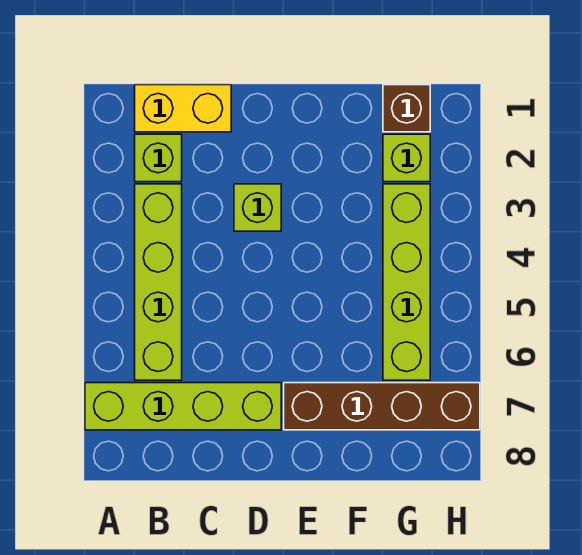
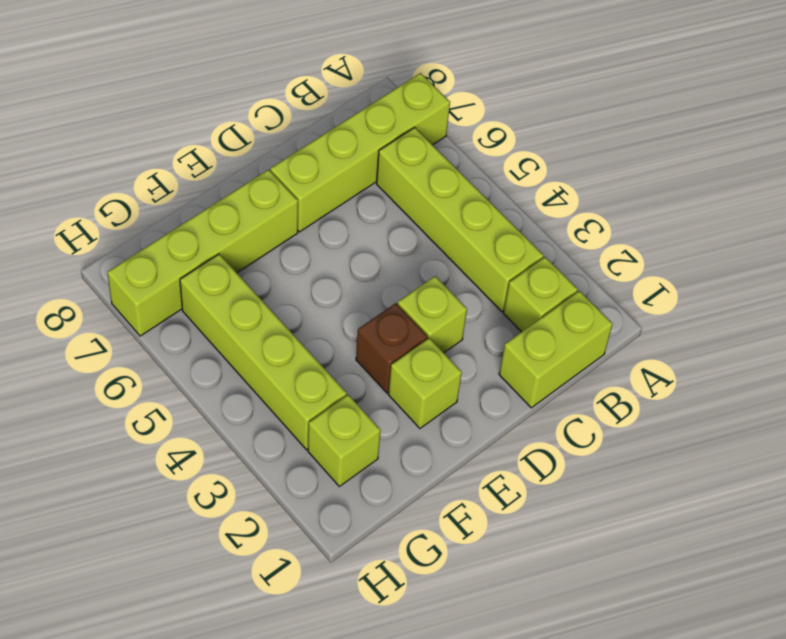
yellow 1x2 brick [135,85,231,132] -> lime 1x2 brick [499,291,613,408]
none -> lime 1x1 brick [388,338,462,428]
brown 1x4 brick [284,383,480,430] -> lime 1x4 brick [107,170,298,336]
brown 1x1 brick [383,85,430,132] -> brown 1x1 brick moved to [356,303,428,393]

